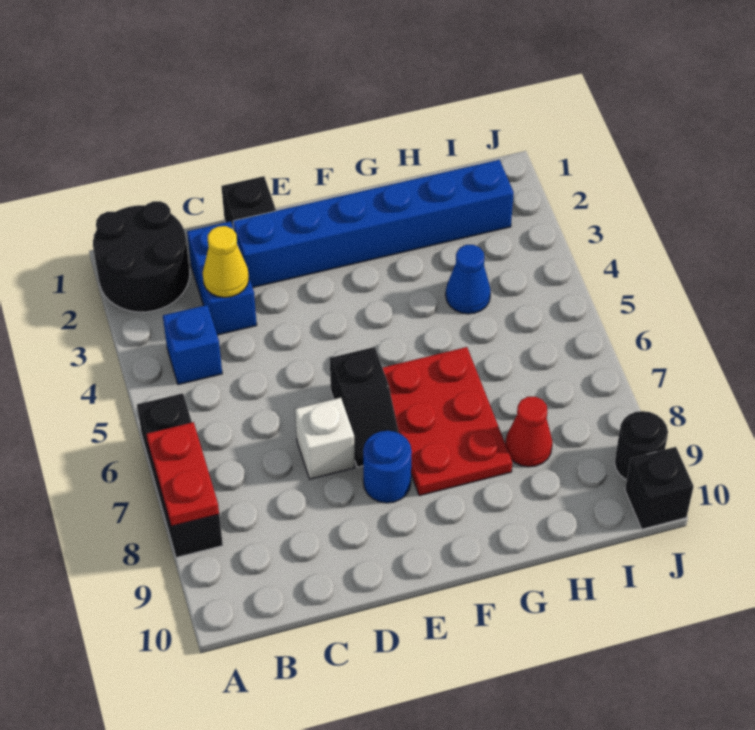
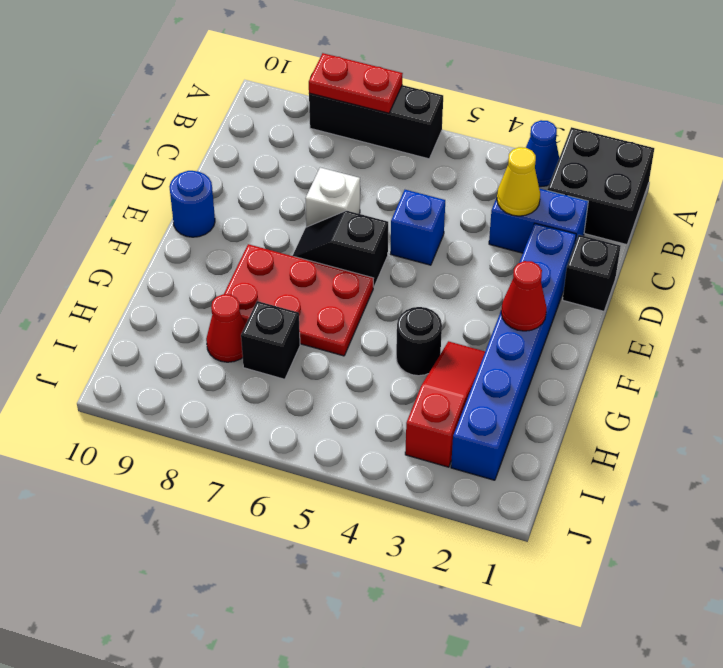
black 2x2 round brick [93,201,190,312] -> black 2x2 brick [547,127,654,245]
blue 1x1 brick [163,305,222,385] -> blue 1x1 brick moved to [391,190,445,265]
blue 1x1 round brick [363,431,412,503] -> blue 1x1 round brick moved to [169,171,215,237]
none -> red 1x1 cone [501,261,547,331]
none -> red 1x3 slope [405,341,485,467]
blue 1x1 cone [446,245,491,314] -> blue 1x1 cone moved to [526,120,559,187]
black 1x1 round brick [615,411,668,480] -> black 1x1 round brick moved to [396,307,442,376]
black 1x1 brick [625,447,694,529] -> black 1x1 brick moved to [241,301,300,379]

